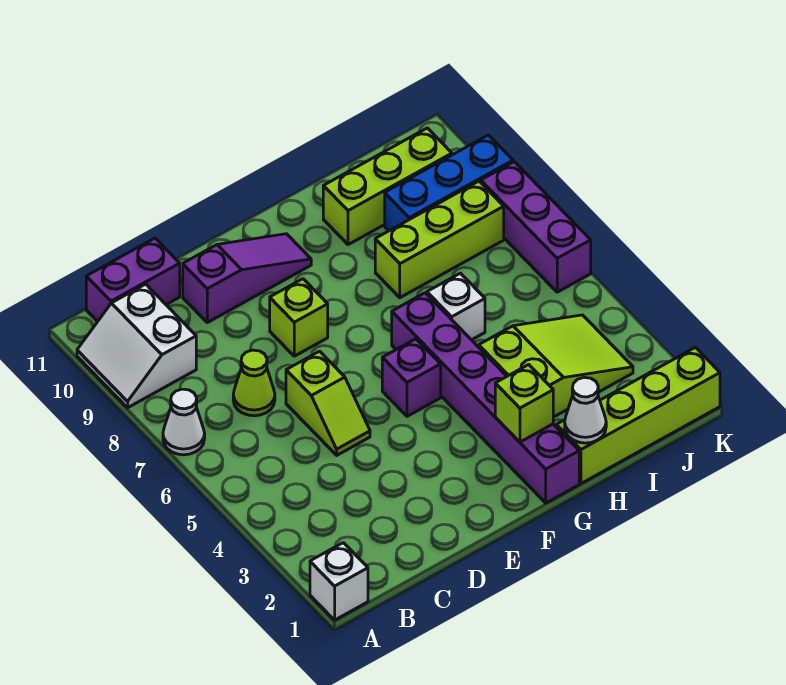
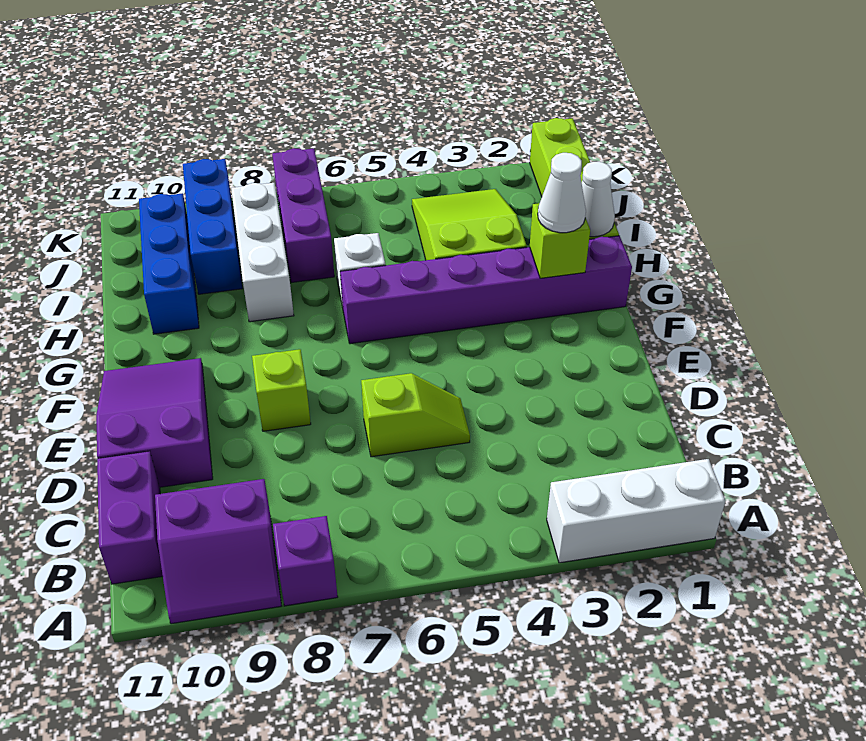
white 1x1 brick [310,543,368,620] -> white 1x3 brick [547,459,725,563]
white 1x1 cone [163,389,205,455] -> white 1x1 cone moved to [538,153,586,233]
white 2x2 slope [77,284,196,408] -> purple 2x2 slope [155,479,281,624]
lime 1x1 cone [233,350,275,416] -> none
purple 1x3 slope [183,234,311,323] -> purple 2x3 slope [96,358,213,487]
purple 1x1 brick [382,339,441,416] -> purple 1x1 brick moved to [273,516,338,606]
lime 1x3 brick [375,181,504,298] -> white 1x3 brick [231,183,294,322]
lime 1x3 brick [323,128,452,245] -> blue 1x3 brick [139,193,199,334]
purple 1x3 brick [481,162,591,292] -> purple 1x3 brick turned to [272,148,334,283]

